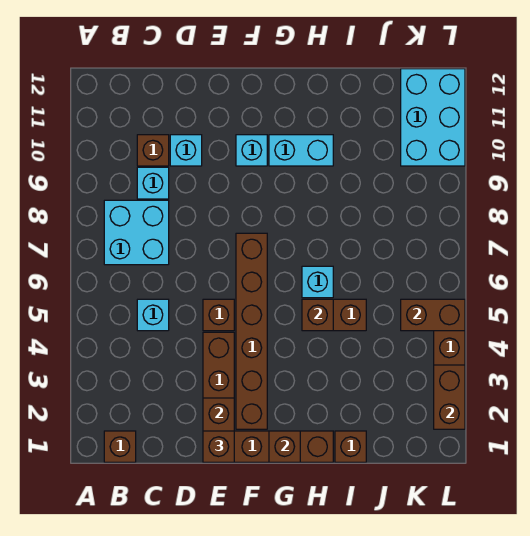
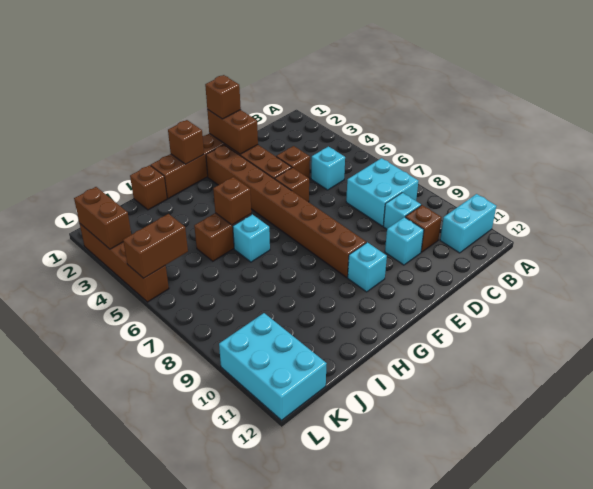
brown 1x1 brick [104,431,136,462] -> brown 1x1 brick moved to [276,146,310,179]
brown 1x6 brick [236,233,267,429] -> brown 1x8 brick [206,145,366,277]
cyan 1x2 brick [269,135,333,166] -> cyan 1x2 brick moved to [440,194,496,253]

